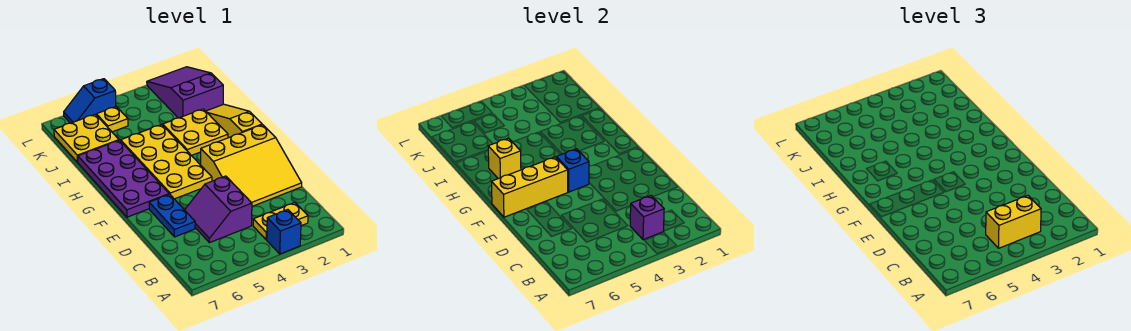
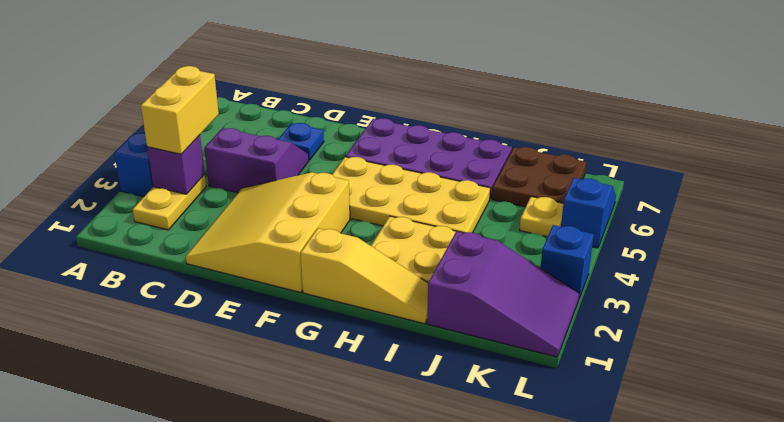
blue 1x2 plate [149,194,195,237] -> blue 1x1 plate [278,123,324,160]
blue 1x1 brick [556,149,589,192] -> blue 1x1 brick moved to [541,225,594,298]
yellow 1x3 brick [492,157,568,217] -> none
yellow 1x1 brick [488,138,521,179] -> none
yellow 2x2 plate [54,114,119,162] -> brown 2x2 plate [492,147,586,207]

